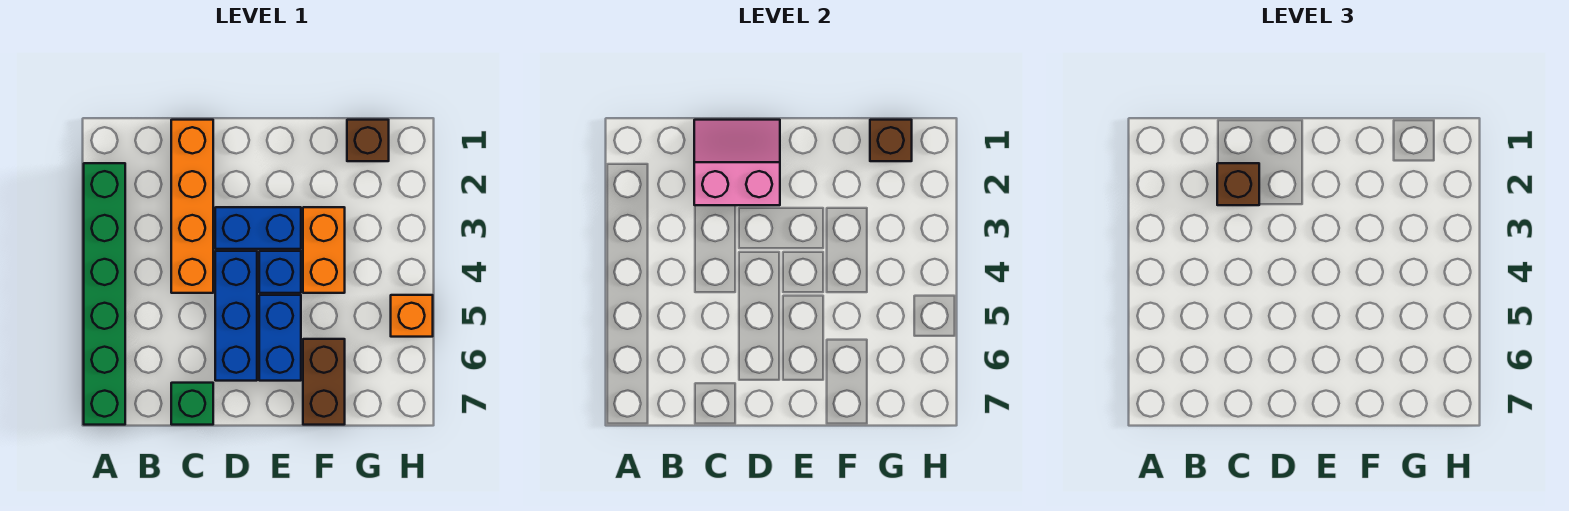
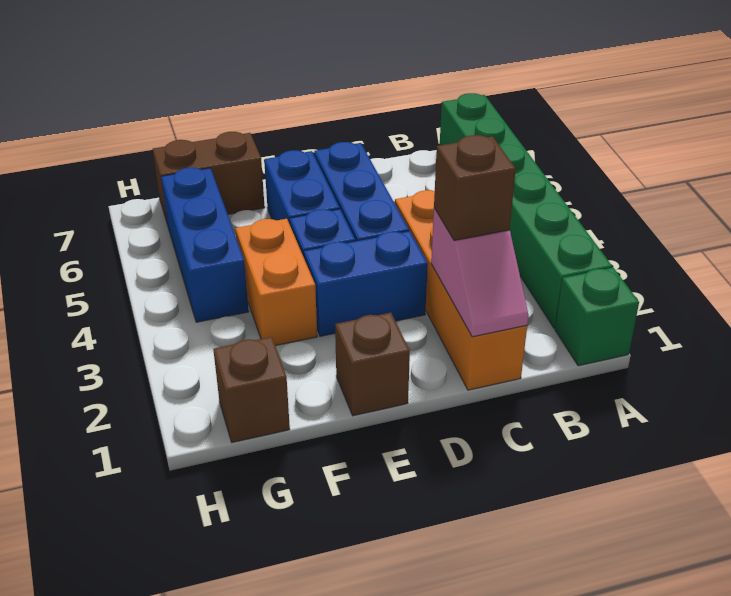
pink 2x2 slope [694,120,780,205] -> pink 1x2 slope [431,208,529,337]
green 1x1 brick [171,383,213,425] -> green 1x1 brick moved to [555,268,639,366]
brown 1x2 brick [303,339,345,425] -> brown 1x2 brick turned to [153,132,265,225]
brown 1x1 brick [870,120,912,161] -> brown 1x1 brick moved to [335,313,410,416]
none -> blue 1x3 brick [161,168,249,322]
orange 1x1 brick [391,295,433,337] -> none

